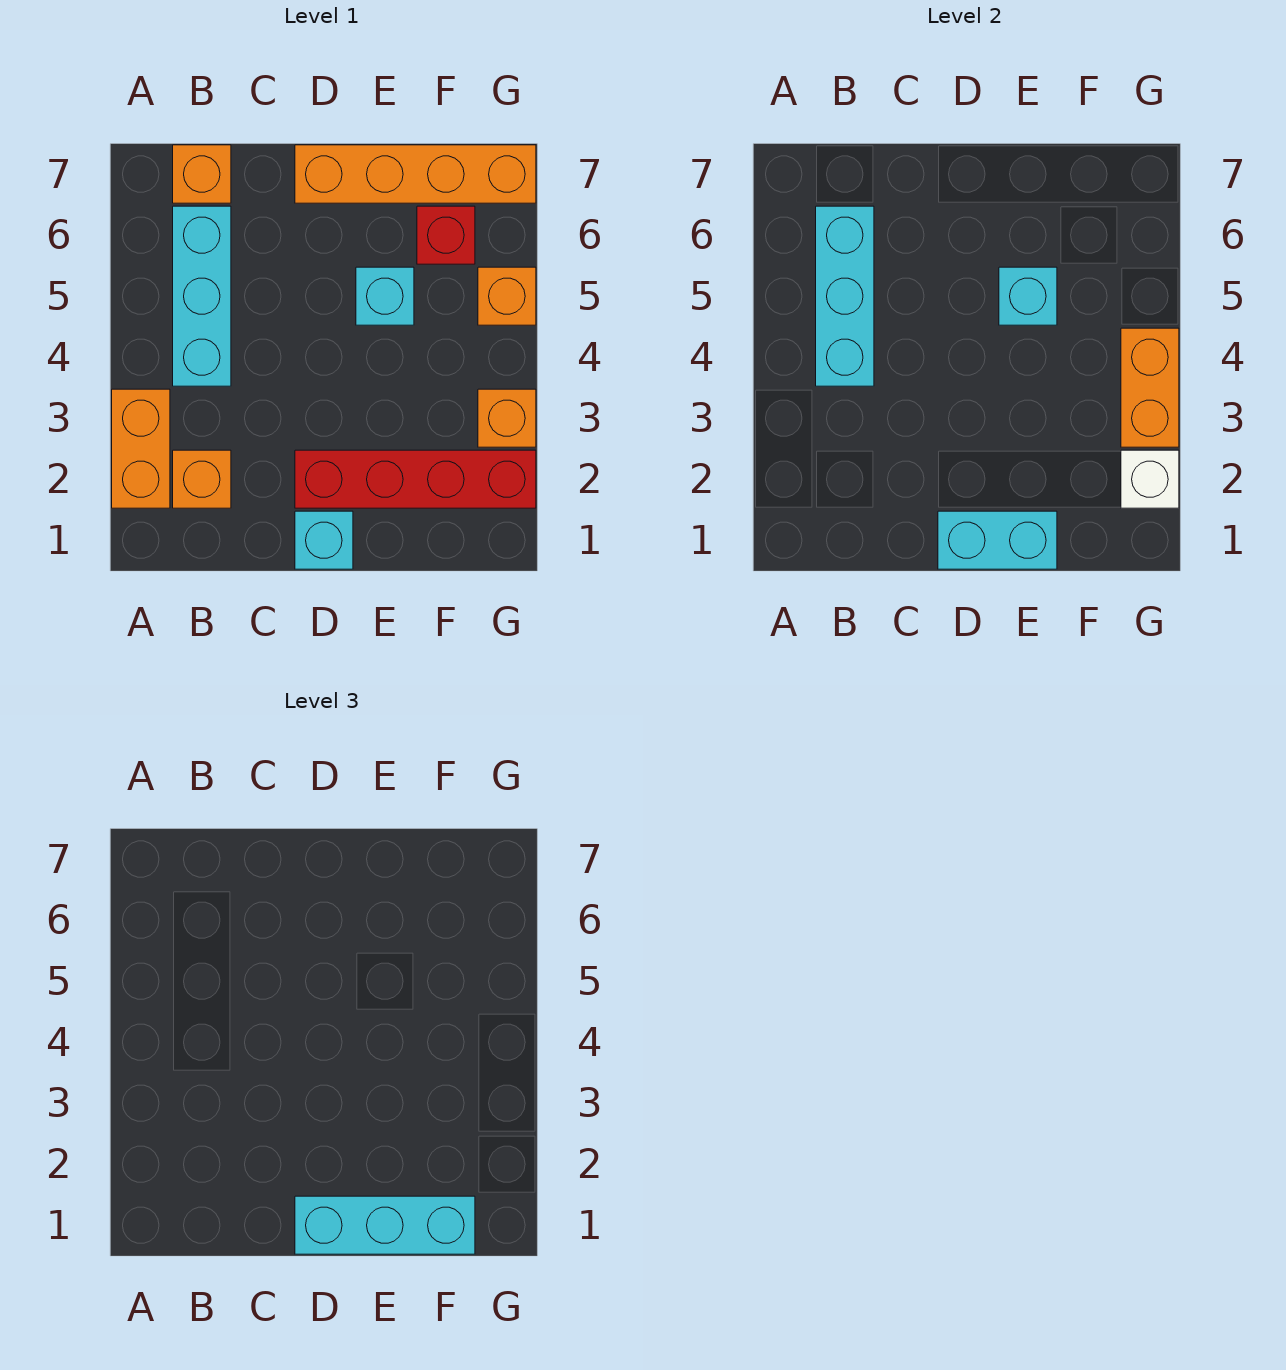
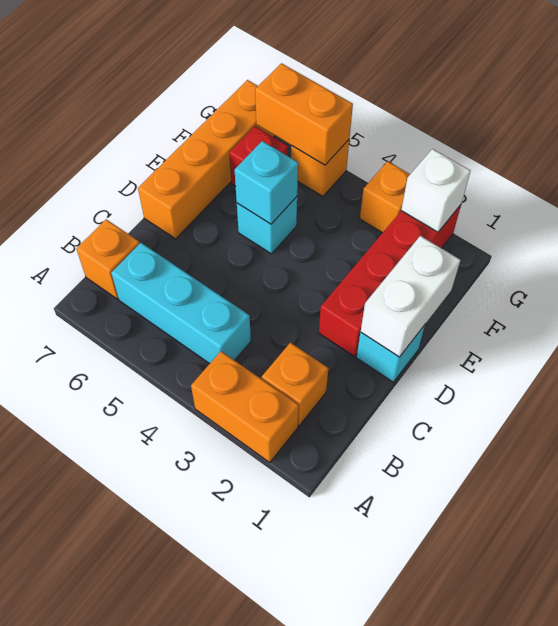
cyan 1x3 brick [816,206,874,386] -> none
cyan 1x2 brick [938,511,1057,569] -> white 1x2 brick [361,236,460,357]
cyan 1x3 brick [295,1196,475,1254] -> none
orange 1x2 brick [1121,328,1179,447] -> orange 1x2 brick moved to [255,63,353,165]

